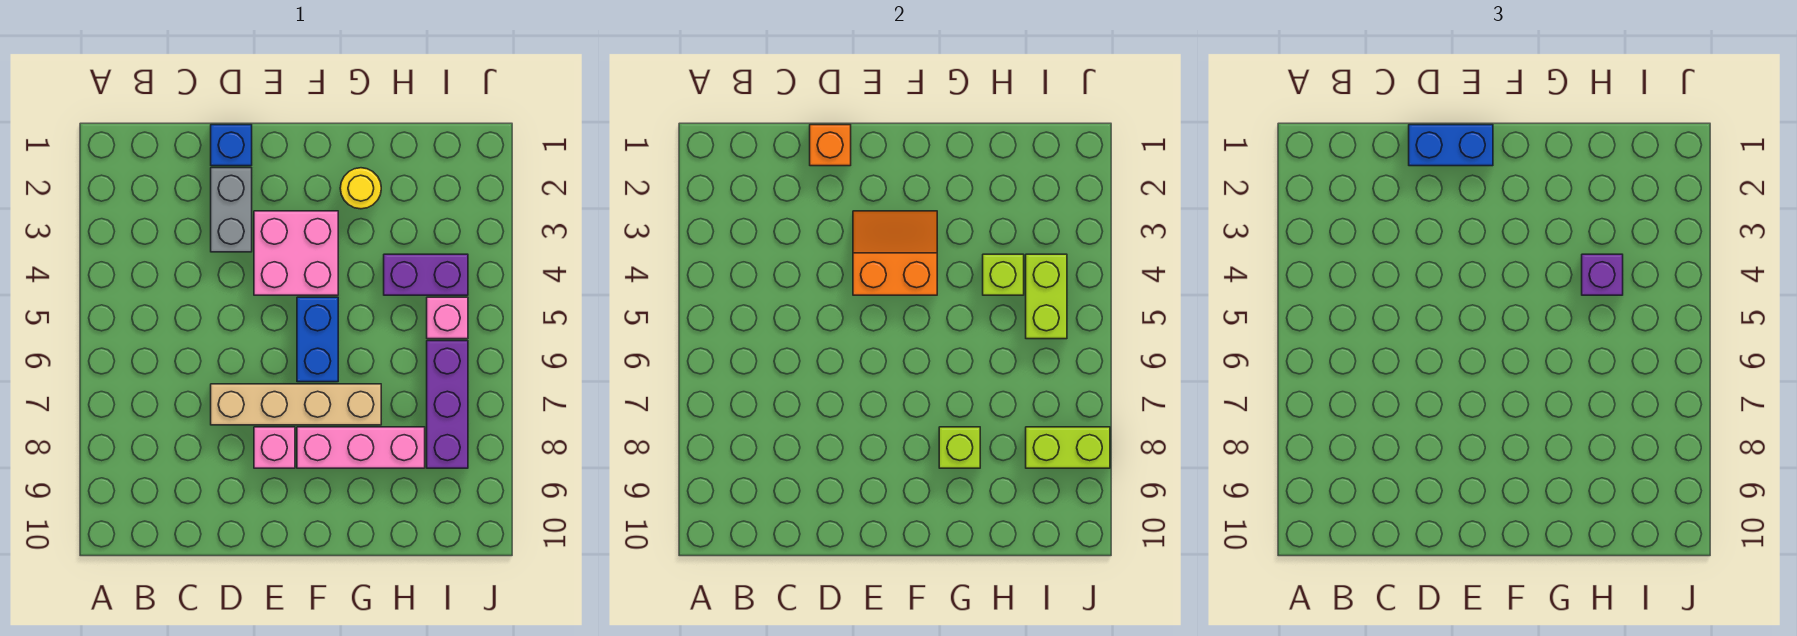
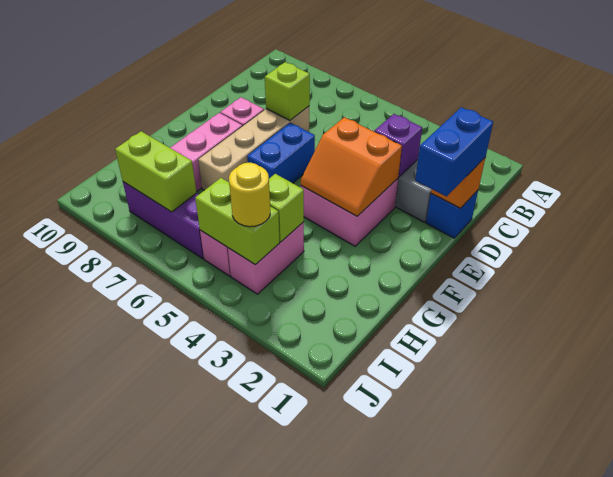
orange 2x2 slope [853,211,937,295] -> orange 2x2 slope turned to [301,117,402,216]
blue 1x2 brick [297,297,338,382] -> blue 1x2 brick turned to [247,123,315,183]
yellow 1x1 round brick [340,168,381,209] -> yellow 1x1 round brick moved to [229,163,270,227]
lime 1x1 brick [939,427,980,468] -> lime 1x1 brick moved to [265,62,310,121]
purple 1x2 brick [384,254,468,295] -> pink 1x2 brick [228,222,304,294]
purple 1x1 brick [1582,254,1623,295] -> purple 1x1 brick moved to [374,114,422,177]
lime 1x2 brick [1026,427,1110,468] -> lime 1x2 brick turned to [115,131,196,212]

